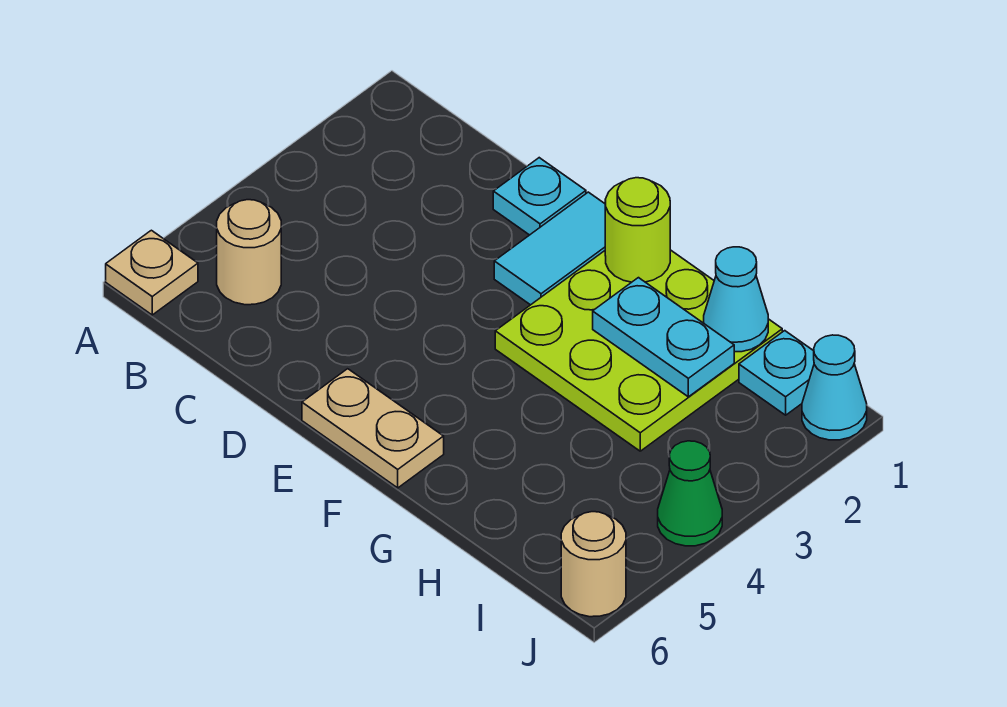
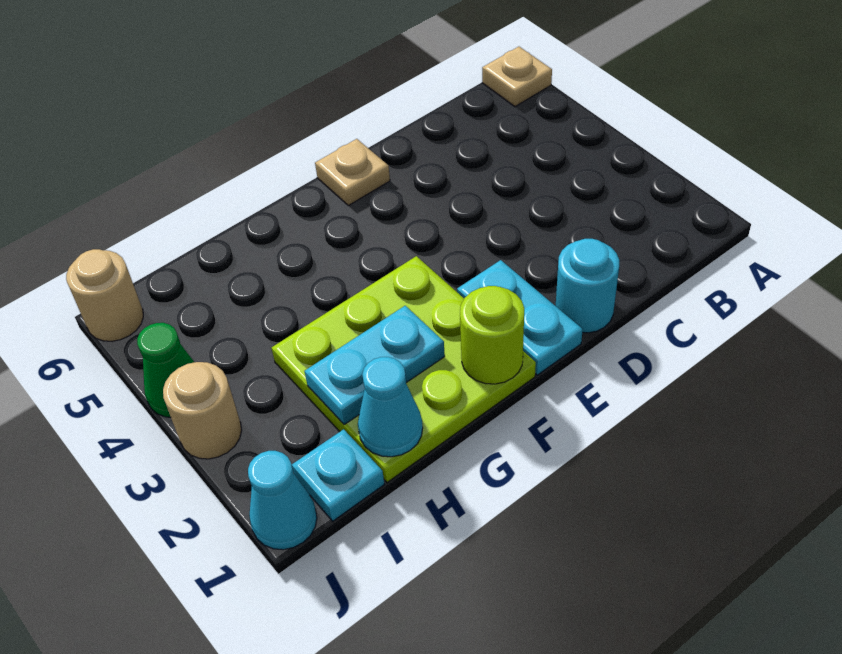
tan 1x1 round brick [217,200,281,305] -> tan 1x1 round brick moved to [163,362,242,459]
cyan 1x1 plate [493,158,586,235] -> cyan 1x1 round brick [556,239,619,333]
cyan 1x2 tile [494,192,605,305] -> cyan 1x2 plate [457,260,583,375]
tan 1x2 plate [302,369,444,488] -> tan 1x1 plate [315,139,390,205]

